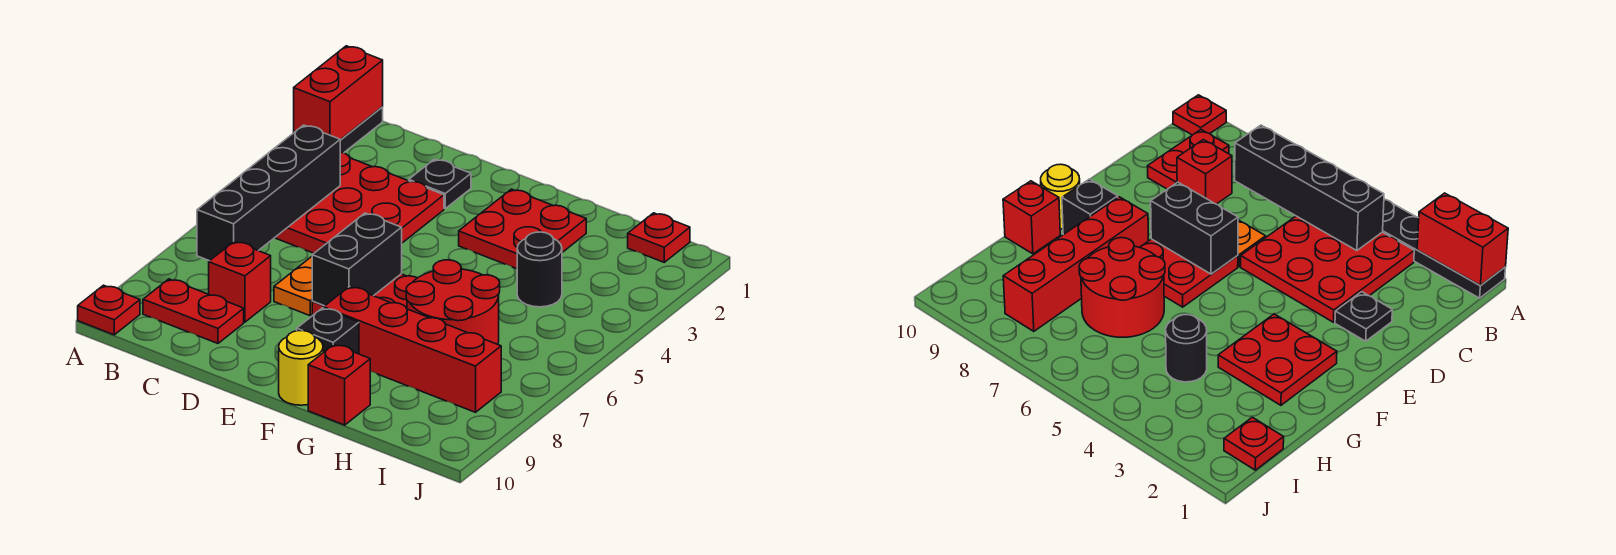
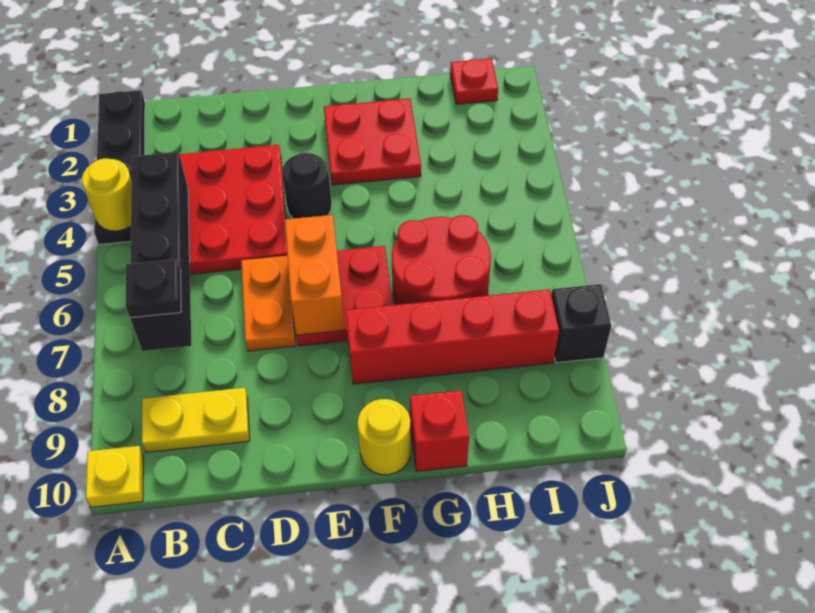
red 1x2 brick [294,46,383,140] -> none
none -> yellow 1x1 round brick [82,159,132,231]
red 1x1 plate [78,285,140,335] -> yellow 1x1 plate [86,446,143,507]
red 1x2 plate [143,279,244,343] -> yellow 1x2 plate [142,388,250,452]
red 1x1 brick [209,241,271,322] -> none
black 1x1 plate [409,159,471,209] -> black 1x1 plate moved to [126,259,181,318]
black 1x2 brick [312,213,402,306] -> orange 1x2 brick [285,215,345,335]
black 1x1 brick [297,308,359,354] -> black 1x1 brick moved to [551,284,611,363]
black 1x1 round brick [517,232,562,307] -> black 1x1 round brick moved to [282,153,332,219]

